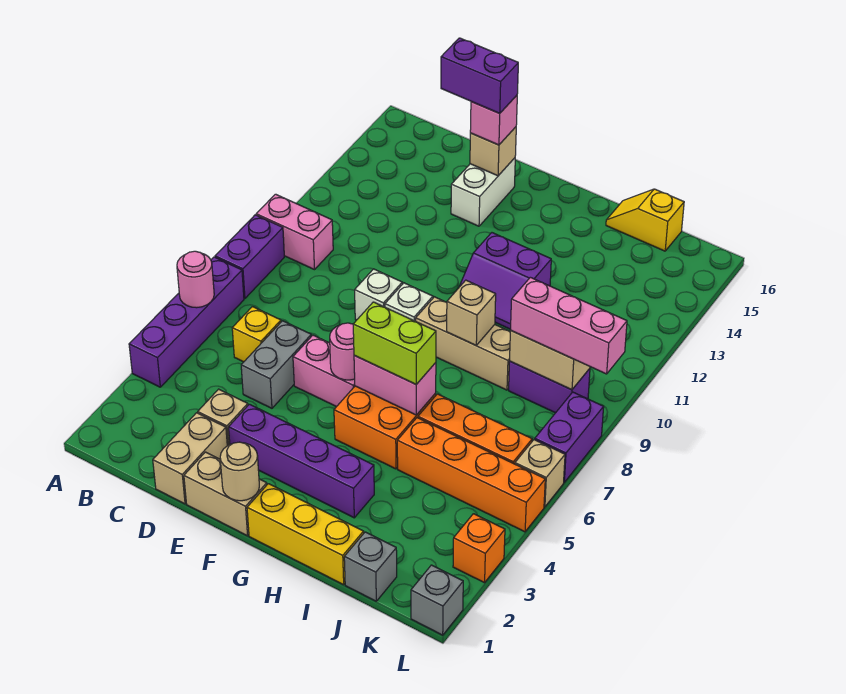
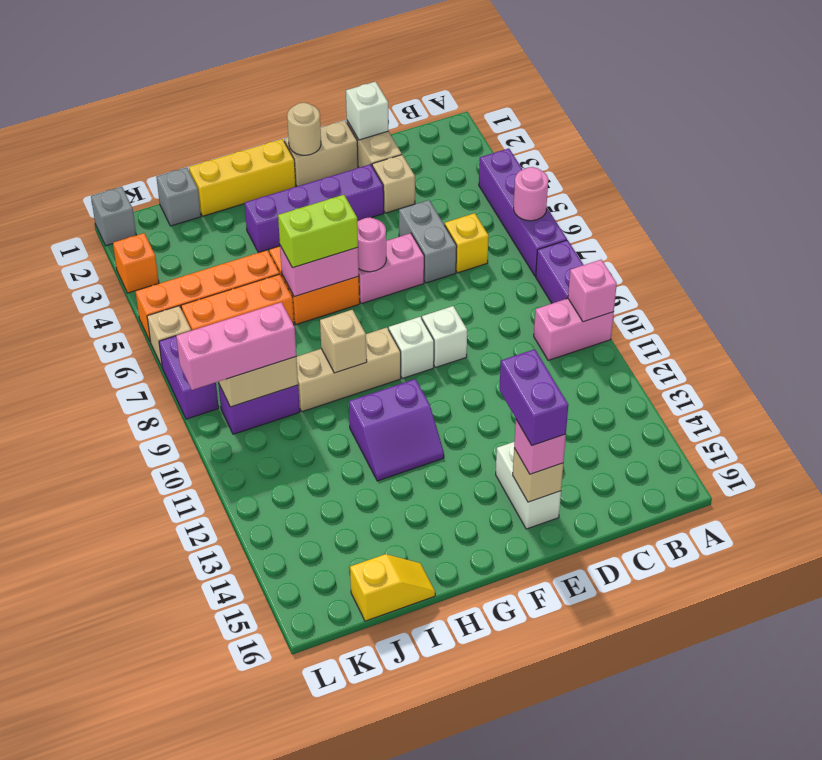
none -> pink 1x1 brick [568,260,617,322]
none -> white 1x1 brick [346,82,389,140]
purple 1x2 brick [441,38,518,113] -> purple 1x2 brick turned to [499,349,568,446]
purple 2x2 slope [459,233,551,329] -> purple 2x2 slope turned to [349,379,444,481]

